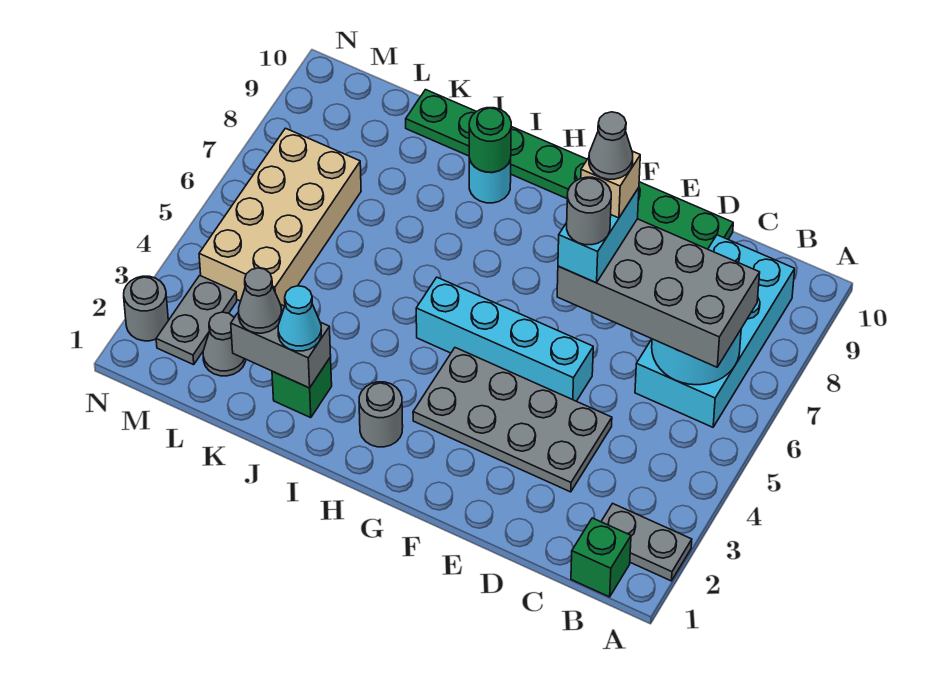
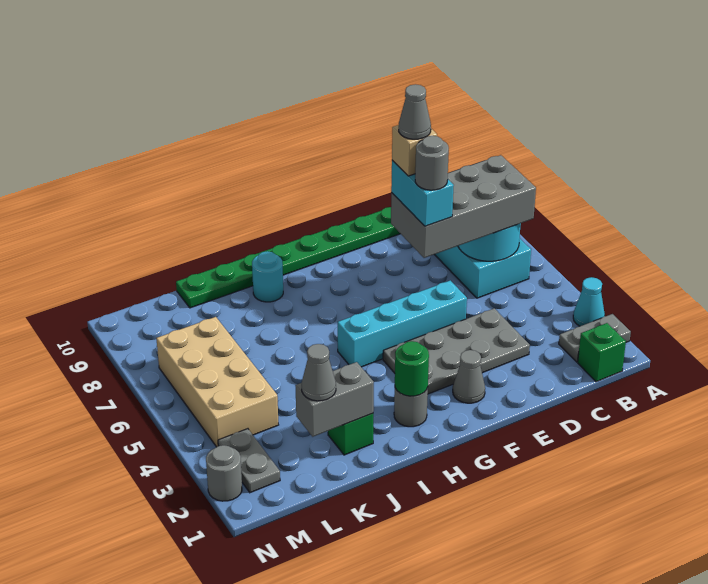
green 1x1 round brick [469,108,511,172] -> green 1x1 round brick moved to [395,341,429,396]
cyan 1x1 cone [278,286,321,351] -> cyan 1x1 cone moved to [573,277,605,326]
grey 1x1 cone [203,312,246,376] -> grey 1x1 cone moved to [453,350,485,403]

